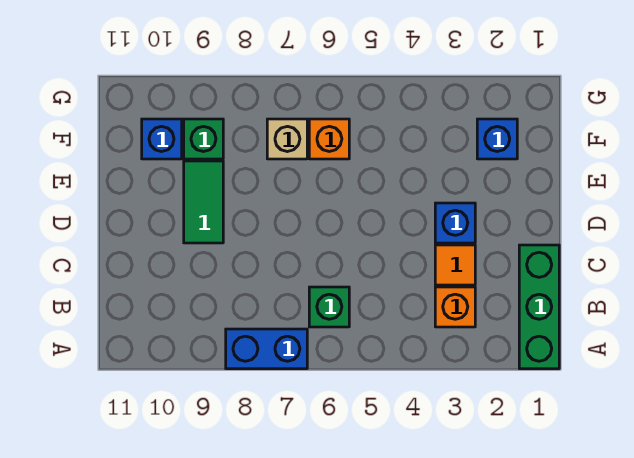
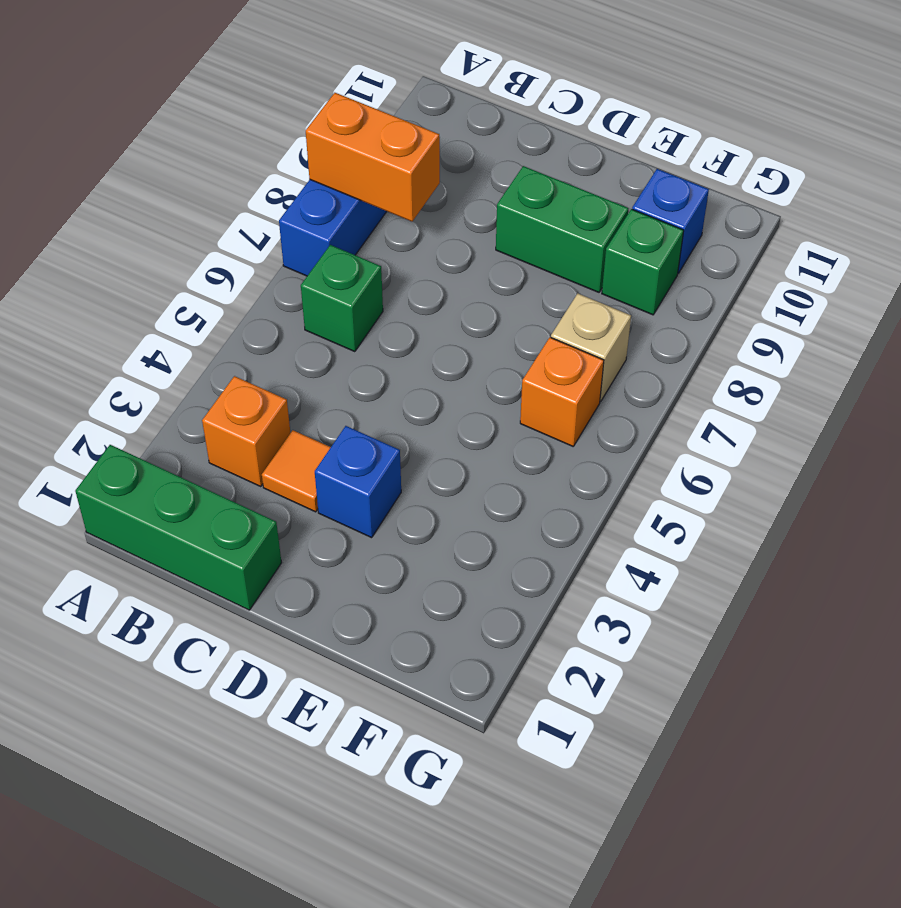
none -> orange 1x2 brick [306,93,440,221]
green 1x2 tile [184,161,223,243] -> green 1x2 brick [496,166,628,292]
blue 1x1 brick [477,119,517,159] -> none

